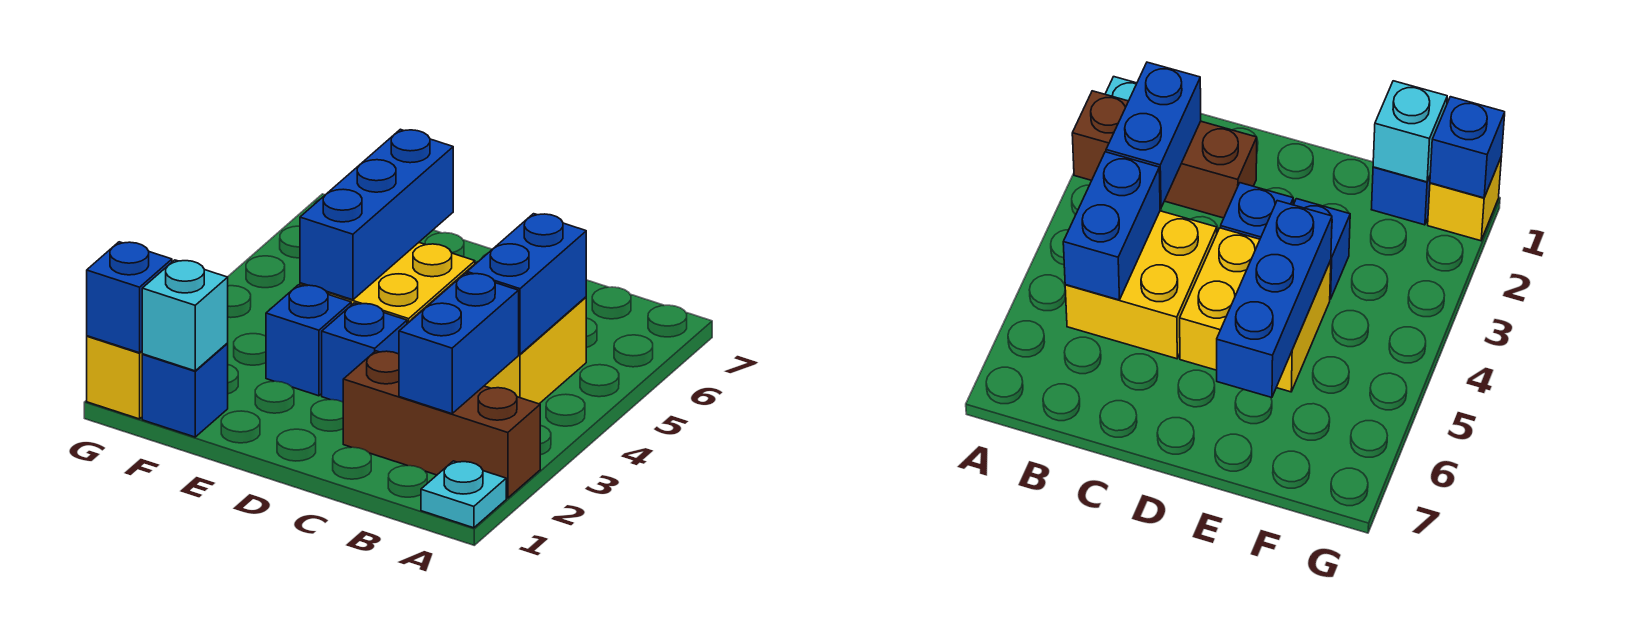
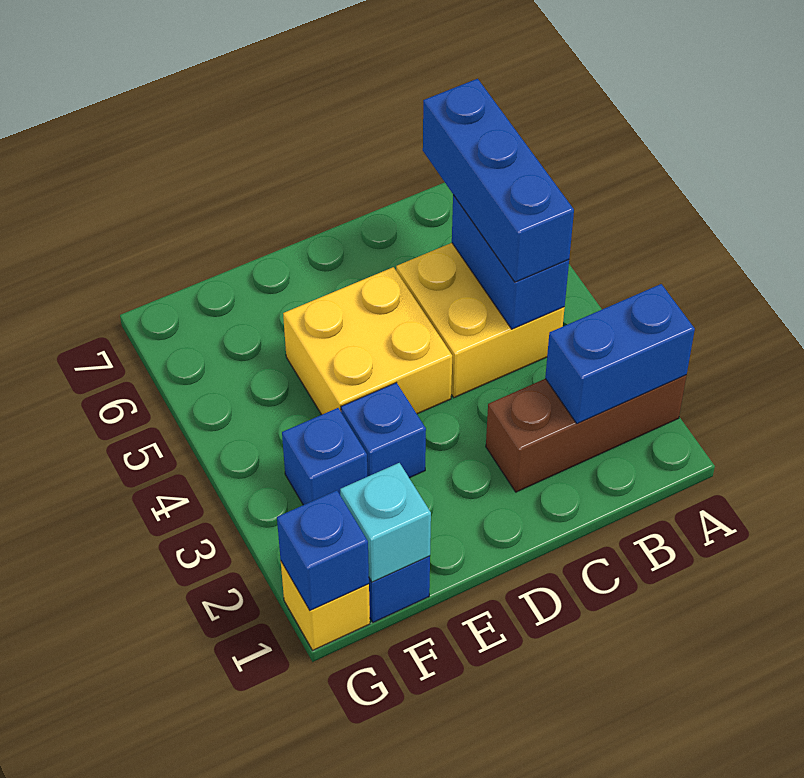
cyan 1x1 plate [421,461,506,528] -> none
blue 1x2 brick [399,273,519,414] -> blue 1x2 brick turned to [545,284,695,424]
blue 1x1 brick [322,303,407,402] -> blue 1x1 brick moved to [282,408,368,505]
blue 1x3 brick [300,129,453,300] -> blue 1x3 brick moved to [423,79,574,282]

